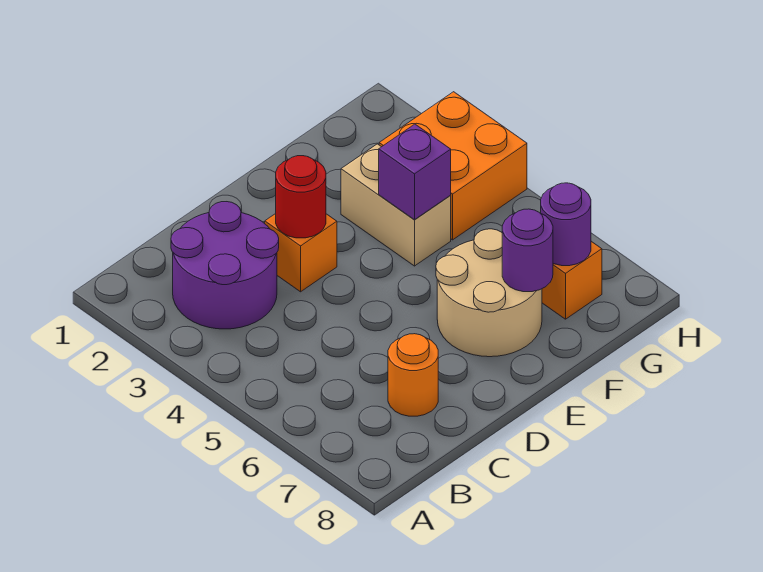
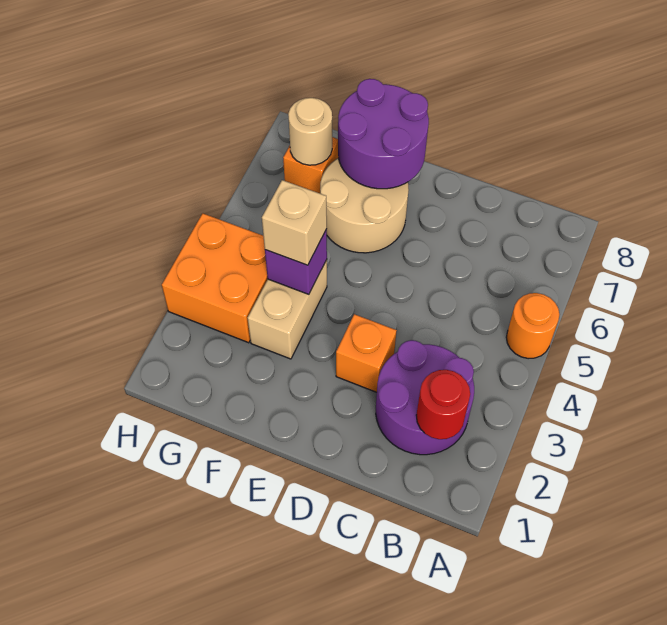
orange 1x1 round brick [388,334,438,416] -> orange 1x1 round brick moved to [506,293,559,359]
red 1x1 round brick [276,156,326,238] -> red 1x1 round brick moved to [416,370,470,439]
none -> tan 1x1 brick [262,180,327,265]
purple 1x1 round brick [502,209,553,292] -> purple 2x2 round brick [338,79,429,189]
purple 1x1 round brick [541,183,591,266] -> tan 1x1 round brick [288,98,332,165]

